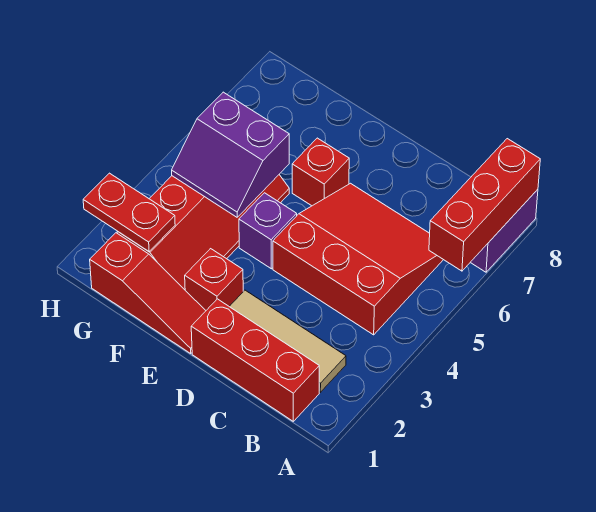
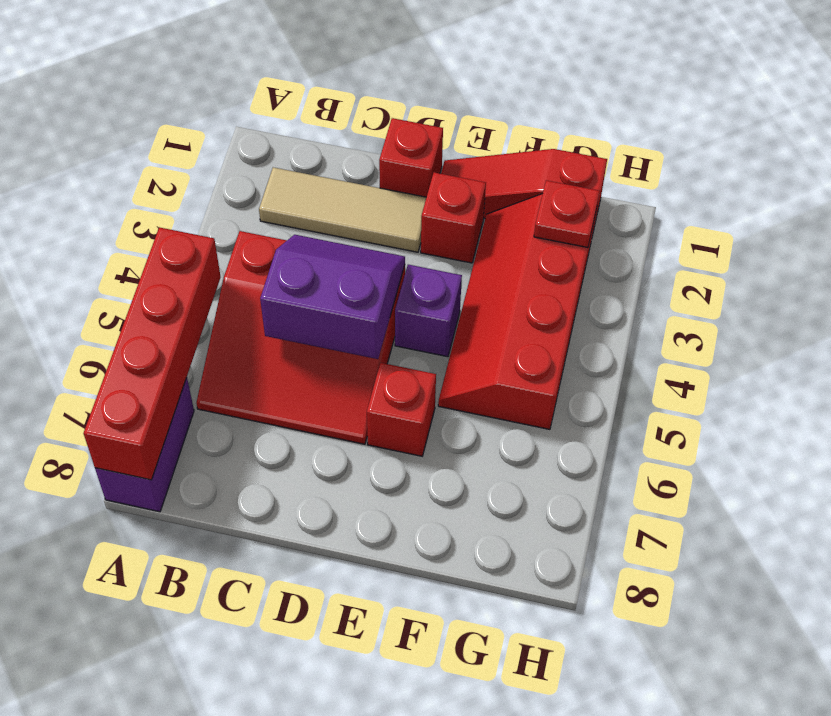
red 1x3 brick [429,139,540,271] -> red 1x4 brick [84,227,221,480]
red 1x3 brick [191,299,319,421] -> red 1x1 brick [379,118,443,197]
purple 2x2 slope [172,92,289,217] -> purple 2x2 slope moved to [260,235,405,359]
red 1x2 plate [83,173,175,251] -> red 1x1 plate [534,180,600,248]

